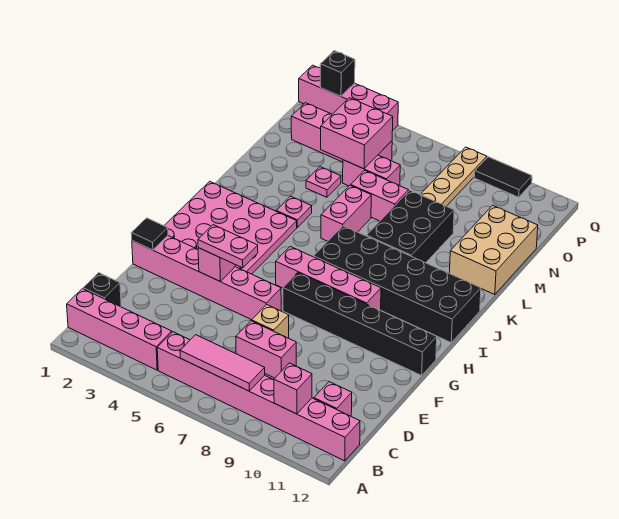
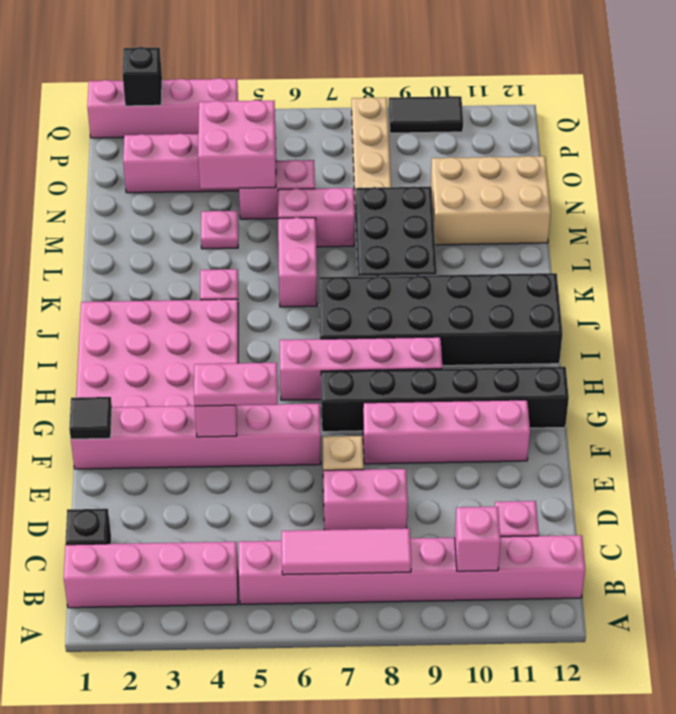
none -> pink 1x4 brick [363,400,530,464]
tan 2x3 brick [450,205,538,295] -> tan 2x3 brick turned to [431,156,551,245]

